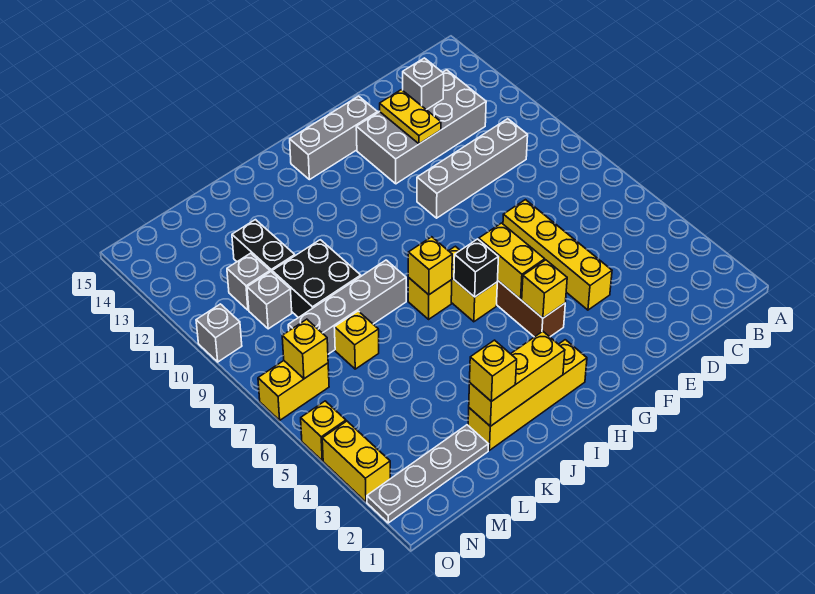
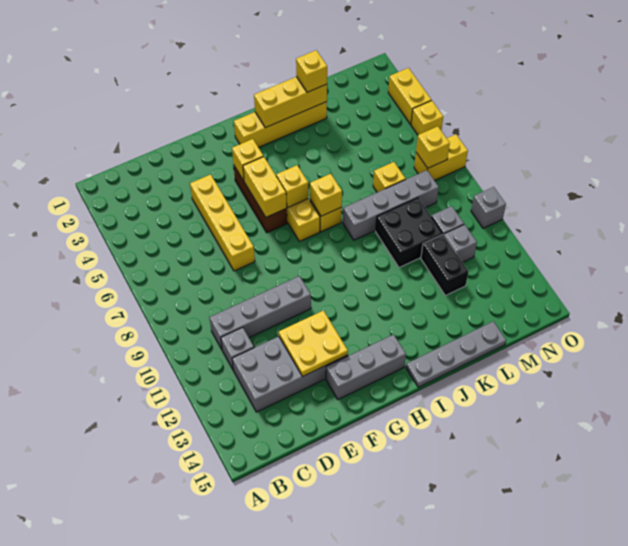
grey 1x1 brick [403,58,444,110] -> grey 1x1 brick moved to [221,327,254,370]
yellow 1x2 plate [380,90,441,144] -> yellow 2x2 plate [279,311,348,377]
black 1x1 brick [454,239,498,297] -> yellow 1x1 brick [276,165,308,207]
grey 1x4 plate [367,425,488,523] -> grey 1x4 plate moved to [406,321,506,387]

